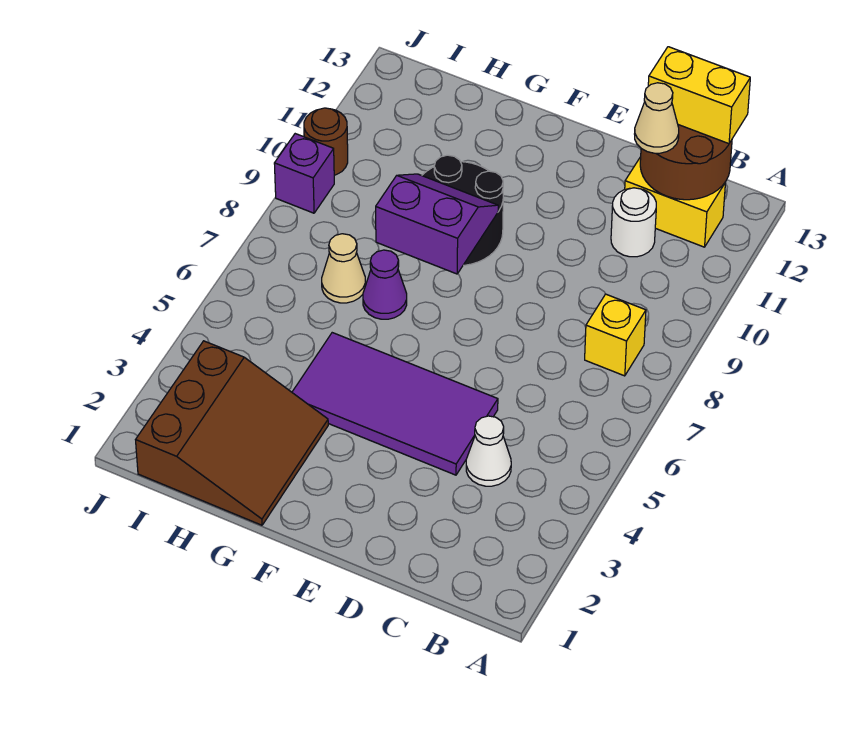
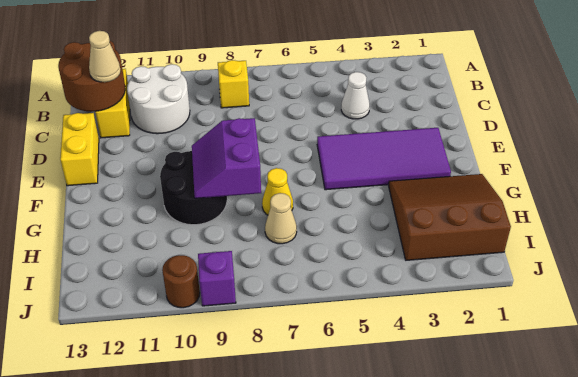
yellow 1x2 brick [648,47,750,144] -> yellow 1x2 brick moved to [60,113,99,186]
white 1x1 round brick [611,188,656,257] -> white 2x2 round brick [127,64,190,134]
purple 2x4 tile [292,333,498,475] -> purple 2x4 tile turned to [317,128,451,190]
purple 1x1 cone [363,250,407,319] -> yellow 1x1 cone [262,168,293,215]

